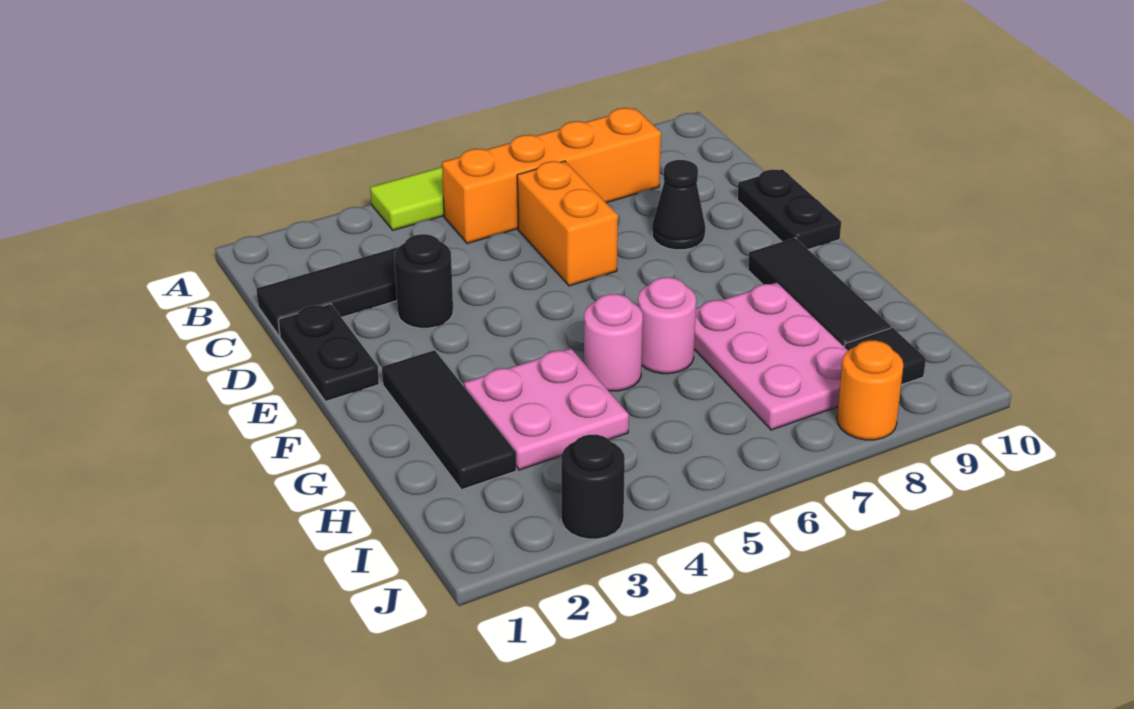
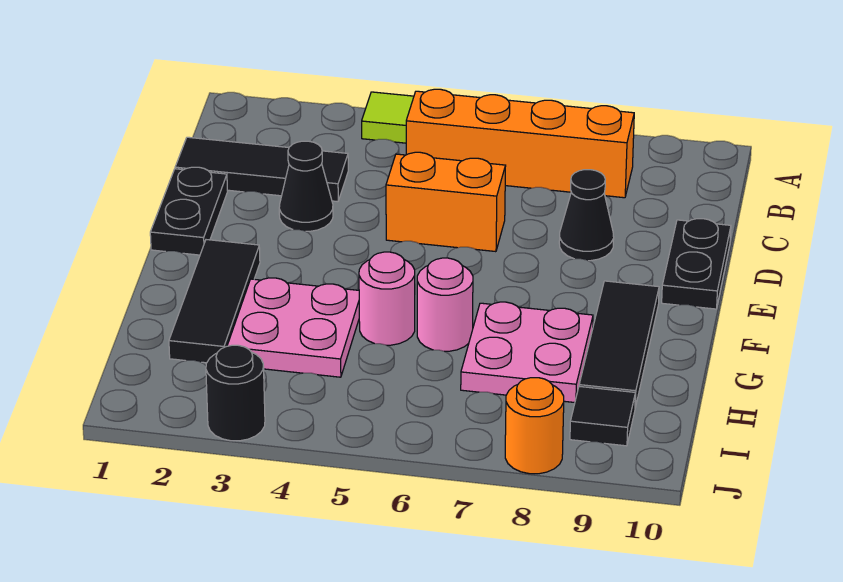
orange 1x2 brick [517,161,618,286] -> orange 1x2 brick turned to [386,152,506,252]
black 1x1 round brick [395,234,453,328] -> black 1x1 cone [279,141,333,231]
pink 2x3 plate [694,282,848,430] -> pink 2x2 plate [461,302,593,403]

